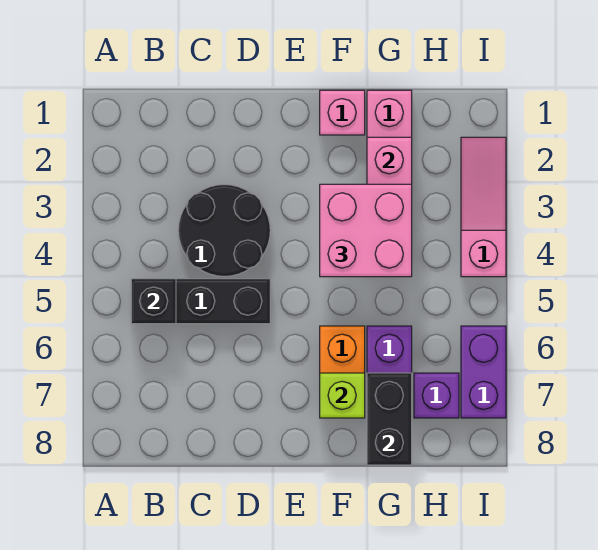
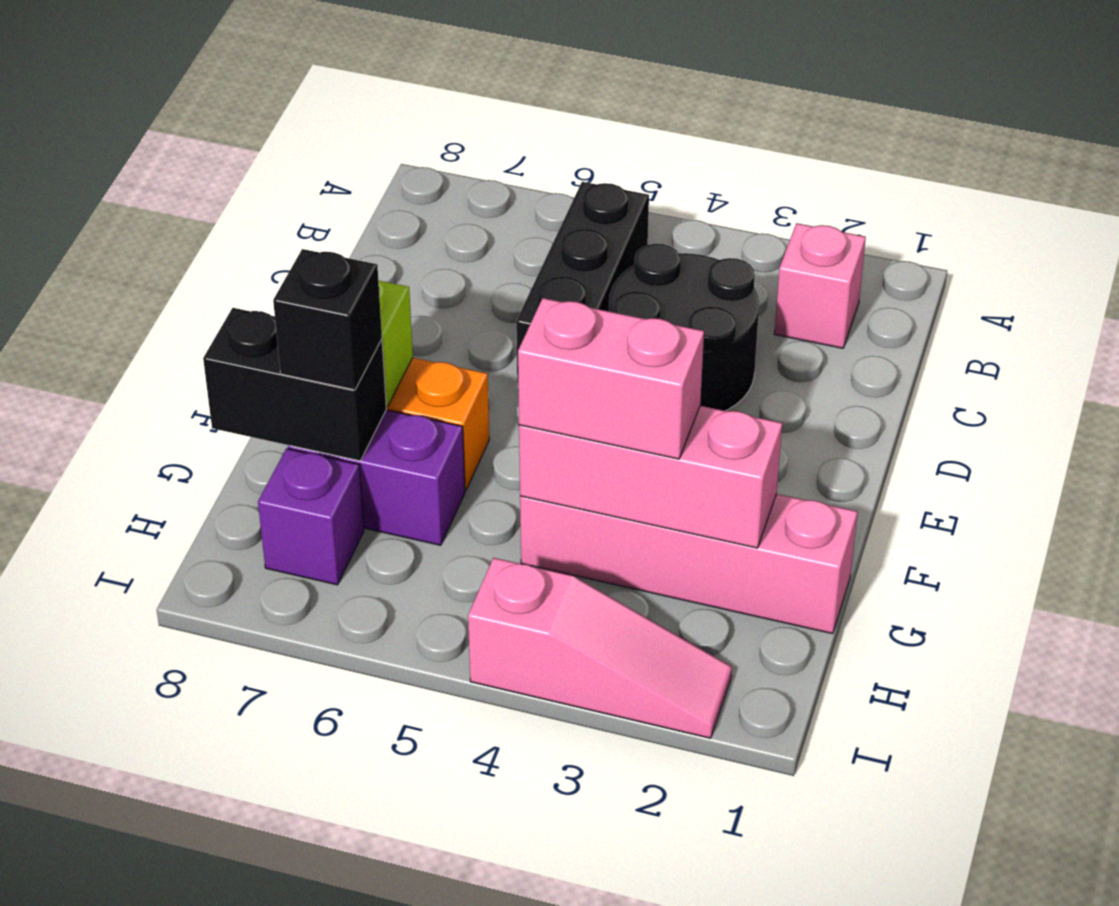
black 1x1 brick [131,279,176,324] -> black 1x1 brick moved to [273,249,382,390]
pink 1x1 brick [320,90,365,135] -> pink 1x1 brick moved to [774,223,866,348]
pink 2x2 brick [320,184,412,277] -> pink 1x2 brick [518,298,704,459]
purple 1x2 brick [461,326,506,418] -> none

